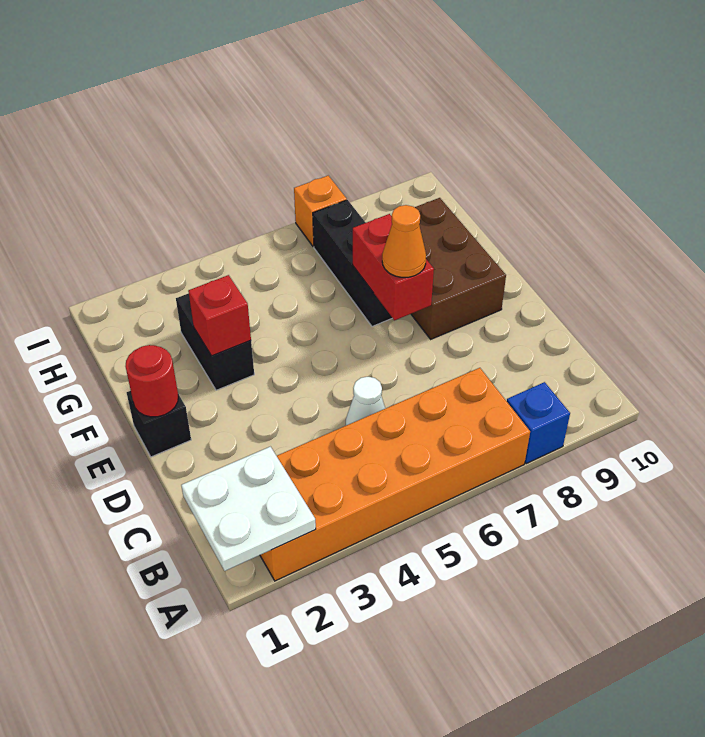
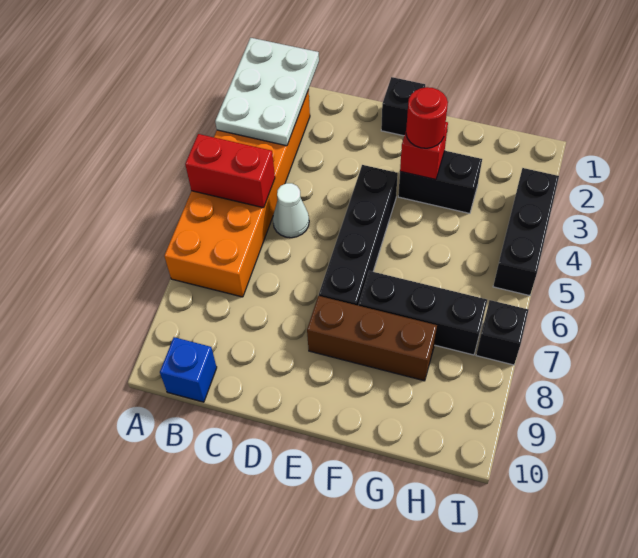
white 2x2 plate [181,447,316,571] -> white 2x3 plate [215,38,319,146]
blue 1x1 brick [507,382,570,463] -> blue 1x1 brick moved to [160,337,217,402]
red 1x1 round brick [125,345,178,417] -> red 1x1 round brick moved to [406,87,448,148]
none -> black 1x4 brick [319,165,398,306]
red 1x2 brick [353,214,434,320] -> red 1x2 brick moved to [185,134,275,208]
orange 1x1 cone [382,205,426,277] -> none
brown 2x3 brick [411,198,506,339] -> brown 1x3 brick [307,296,437,381]
none -> black 1x3 brick [493,168,559,296]
orange 1x1 brick [294,176,347,247] -> black 1x1 brick [476,300,528,365]

